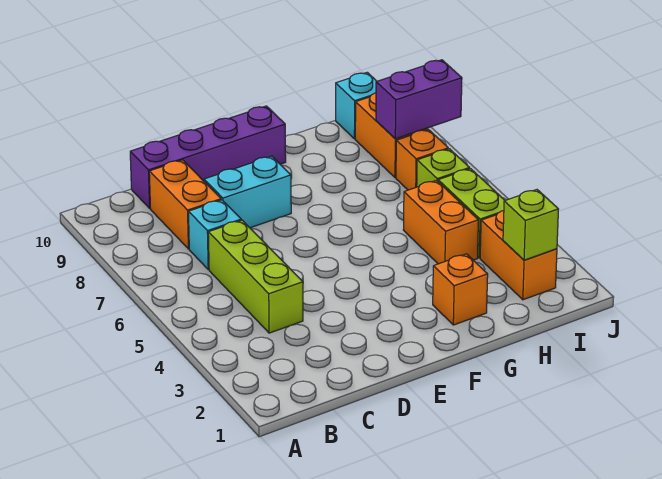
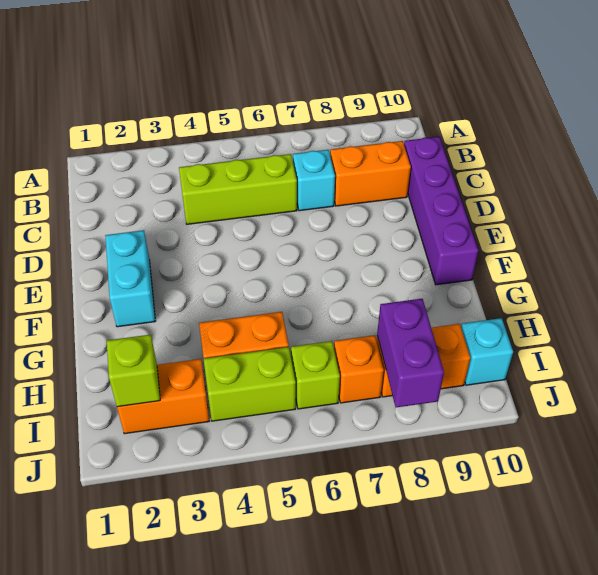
cyan 1x2 brick [204,156,291,228] -> cyan 1x2 brick moved to [105,230,155,327]
orange 1x1 brick [433,254,488,325] -> none

